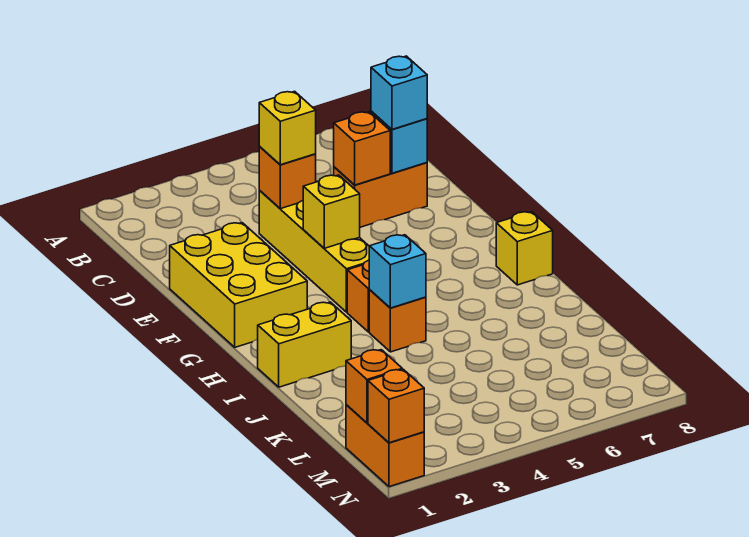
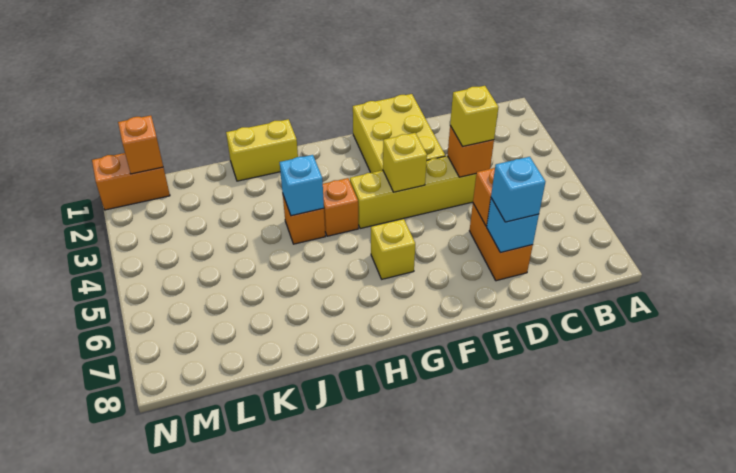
yellow 2x3 brick [170,223,307,347] -> yellow 2x3 brick turned to [353,94,445,173]
yellow 1x1 brick [496,212,553,285] -> yellow 1x1 brick moved to [371,219,415,279]
yellow 1x2 brick [258,302,351,387] -> yellow 1x2 brick turned to [226,119,298,181]
orange 1x1 brick [368,369,424,443] -> none

